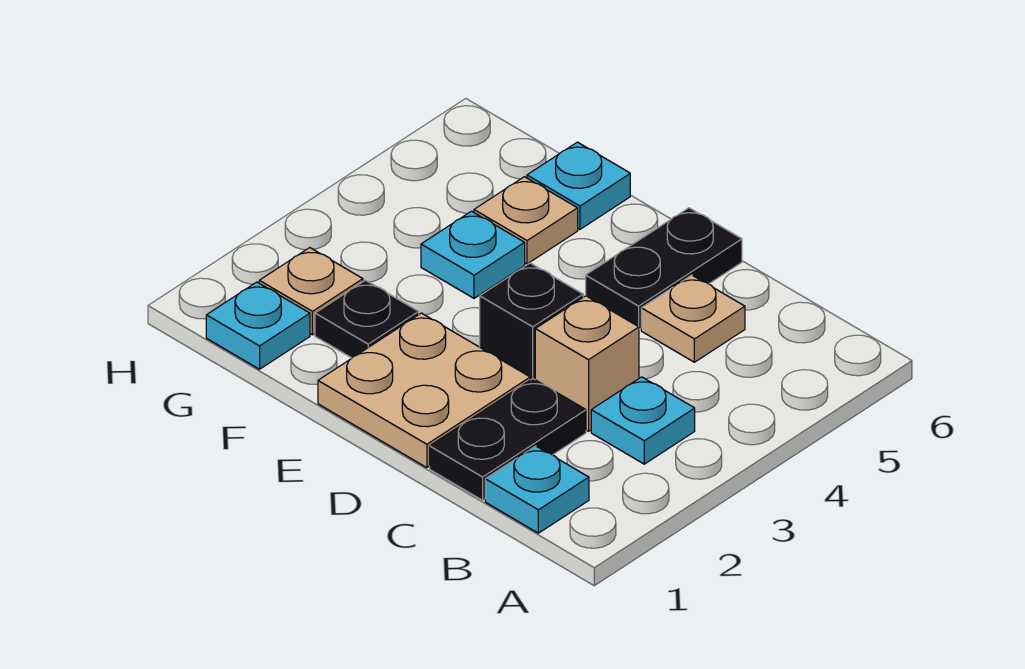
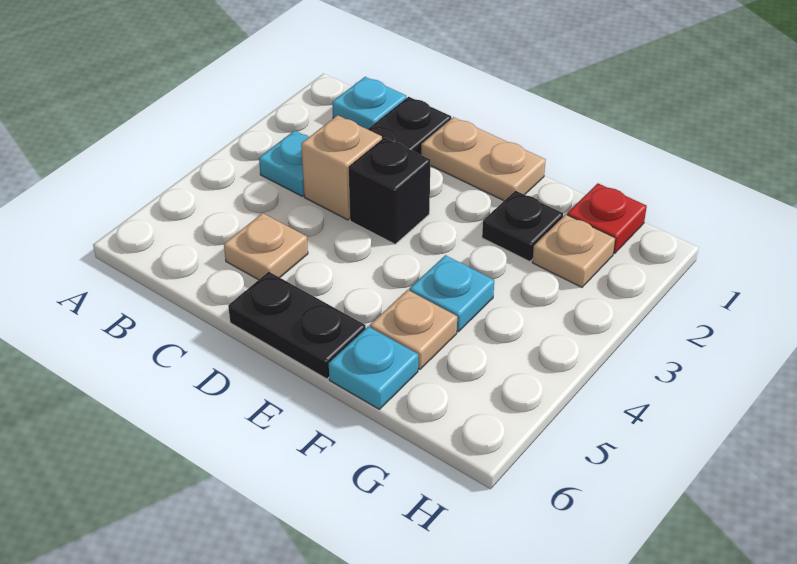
tan 2x2 plate [318,313,530,468] -> tan 1x2 plate [421,117,546,201]
black 1x2 plate [586,208,742,329] -> black 1x2 plate turned to [228,272,366,379]
cyan 1x1 plate [206,282,310,369] -> red 1x1 plate [567,183,647,254]

